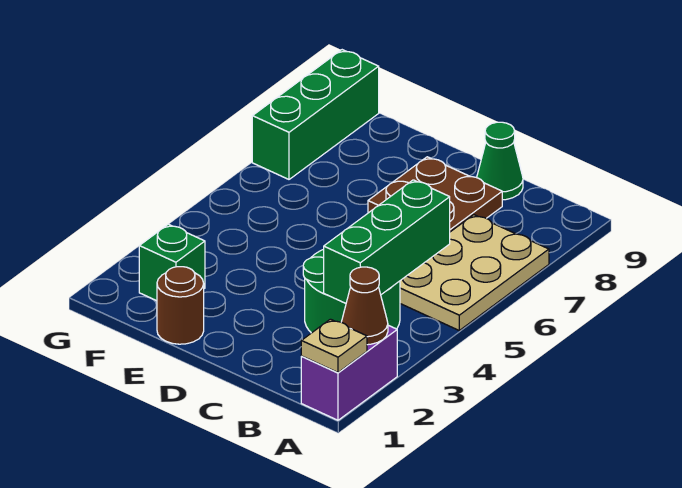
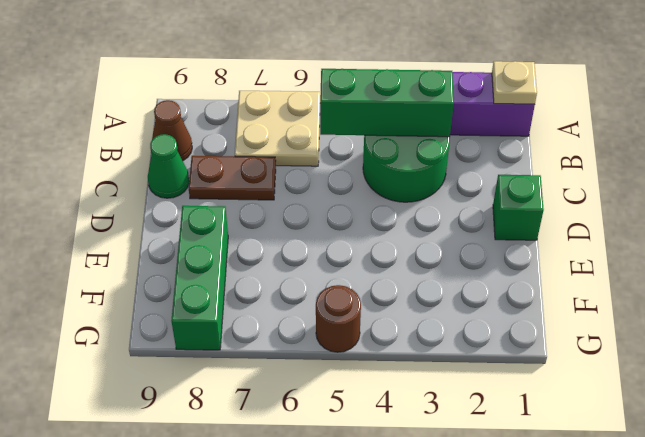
brown 1x1 cone [342,267,388,345] -> brown 1x1 cone moved to [152,100,192,161]
tan 2x3 plate [400,215,549,330] -> tan 2x2 plate [235,91,320,166]
brown 2x2 plate [368,157,502,232] -> brown 1x2 plate [189,156,276,200]
brown 1x1 round brick [157,267,204,344] -> brown 1x1 round brick moved to [316,285,361,352]
green 1x1 brick [139,224,205,301] -> green 1x1 brick moved to [493,175,544,240]
green 1x3 brick [252,50,379,179] -> green 1x3 brick turned to [171,206,228,350]

